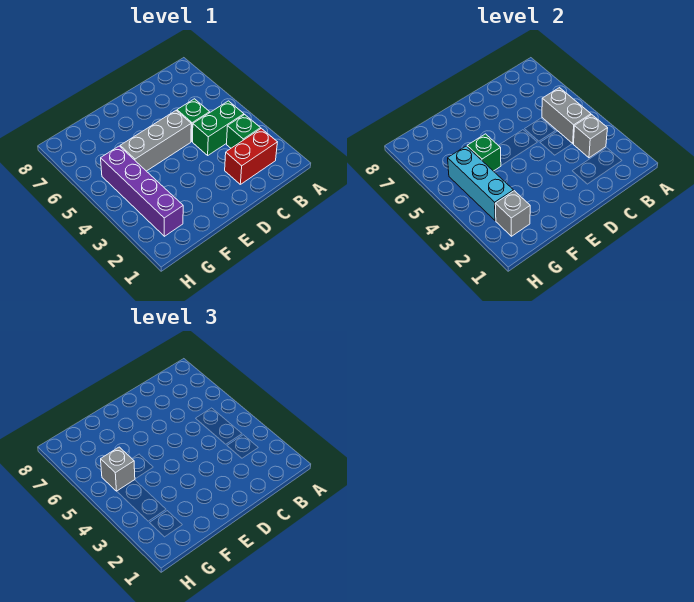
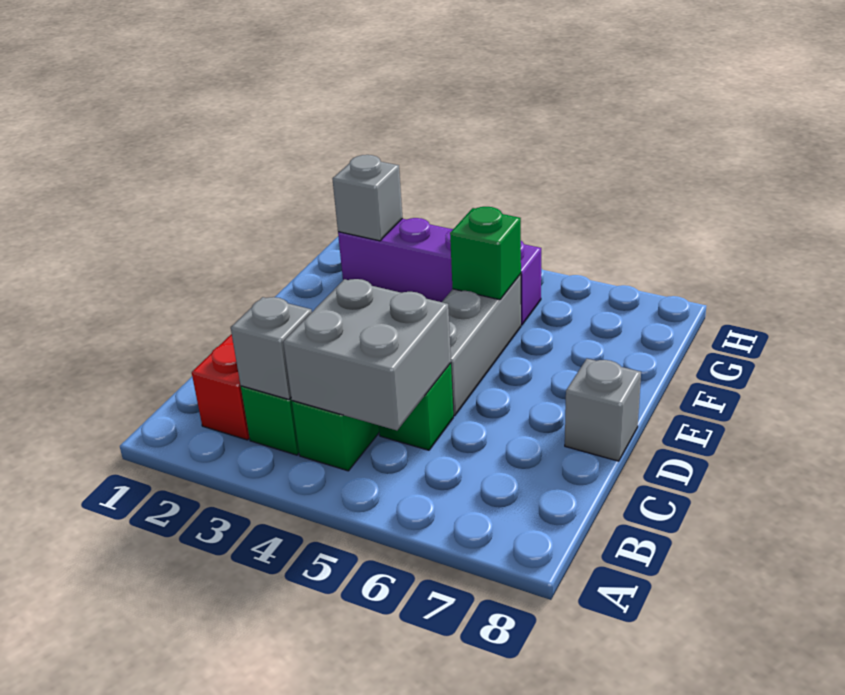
grey 1x2 brick [542,88,591,144] -> grey 2x2 brick [283,279,451,430]
cyan 1x3 brick [448,146,514,221] -> none
grey 1x1 brick [101,447,135,491] -> grey 1x1 brick moved to [565,359,641,461]

